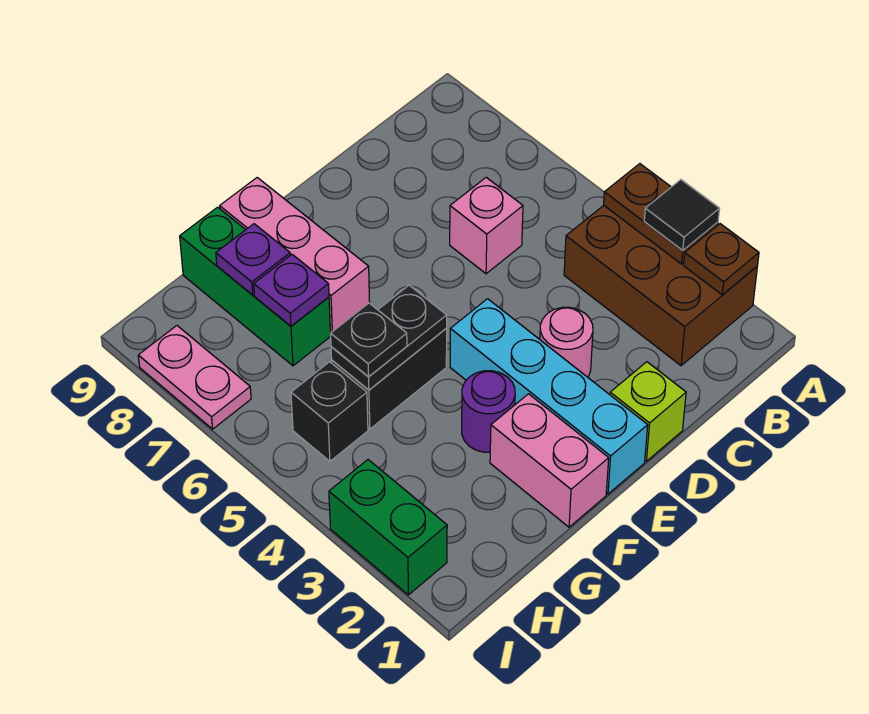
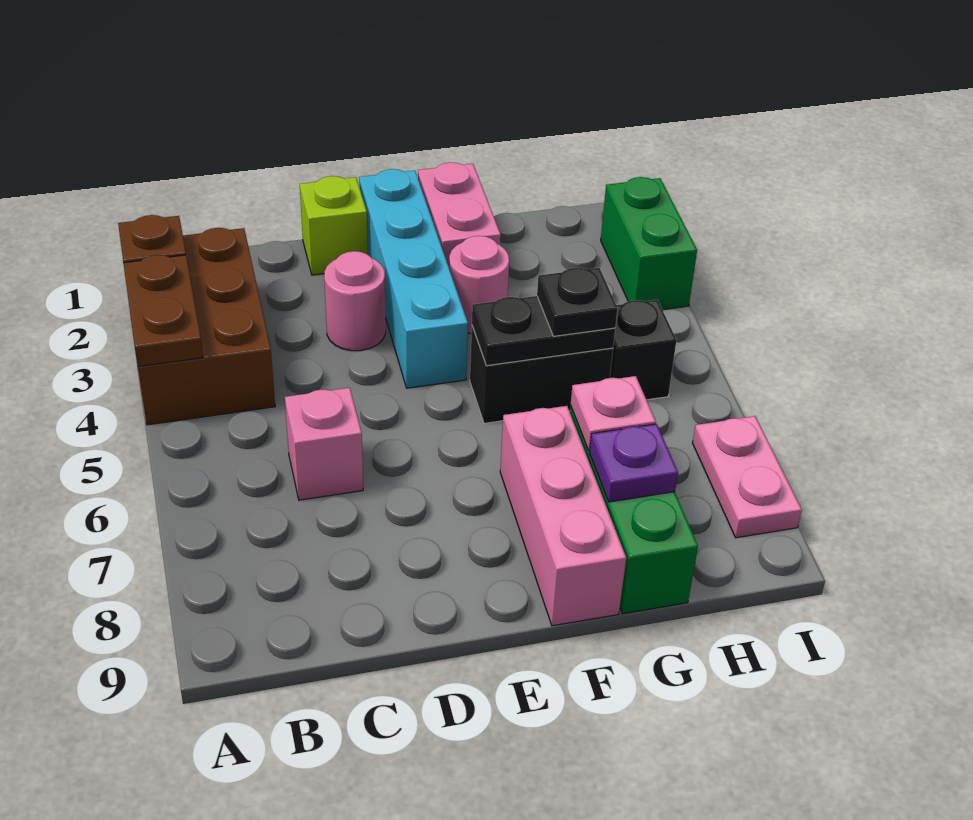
black 1x1 tile [644,180,720,250] -> none
purple 1x1 round brick [462,371,515,452] -> pink 1x1 round brick [449,236,509,333]
purple 1x1 plate [254,254,329,326] -> pink 1x1 plate [571,376,656,451]

